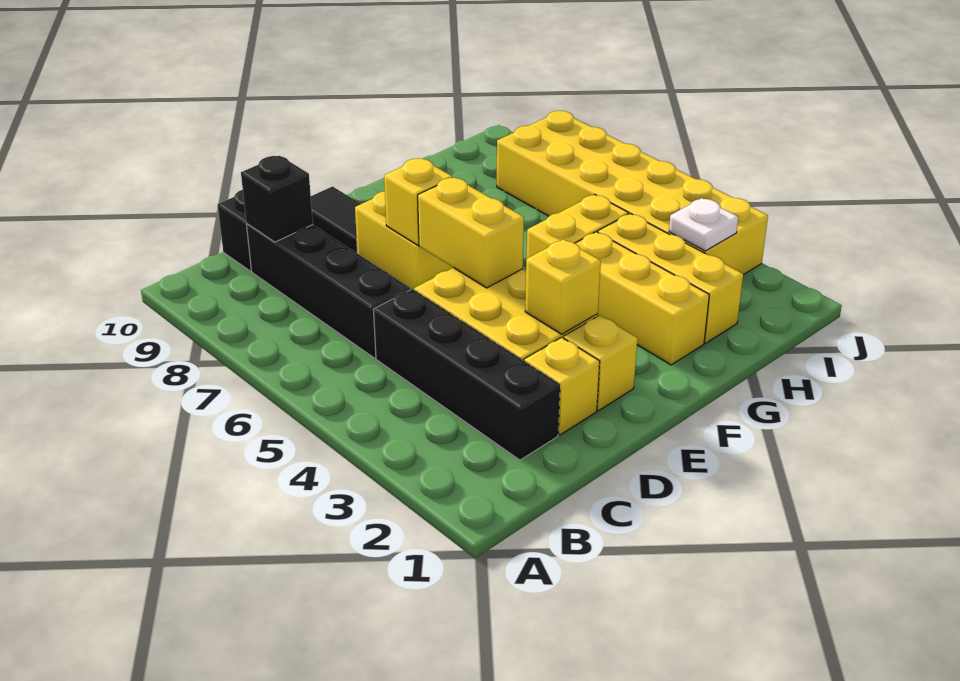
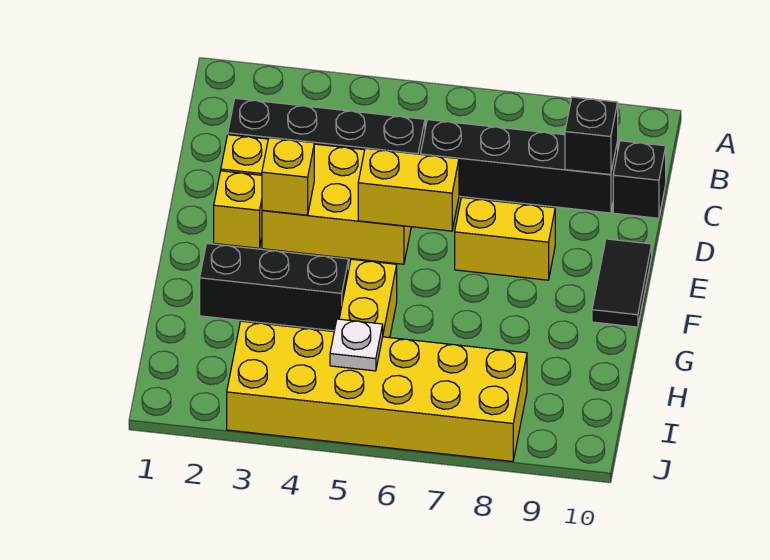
yellow 1x1 brick [384,158,453,245] -> none
black 1x2 tile [311,187,360,254] -> black 1x2 tile turned to [592,239,652,327]
yellow 1x3 brick [575,232,709,365] -> black 1x3 brick [200,243,349,331]
yellow 1x3 brick [598,214,743,343] -> none
white 1x1 plate [669,198,738,251] -> white 1x1 plate moved to [330,319,383,371]

